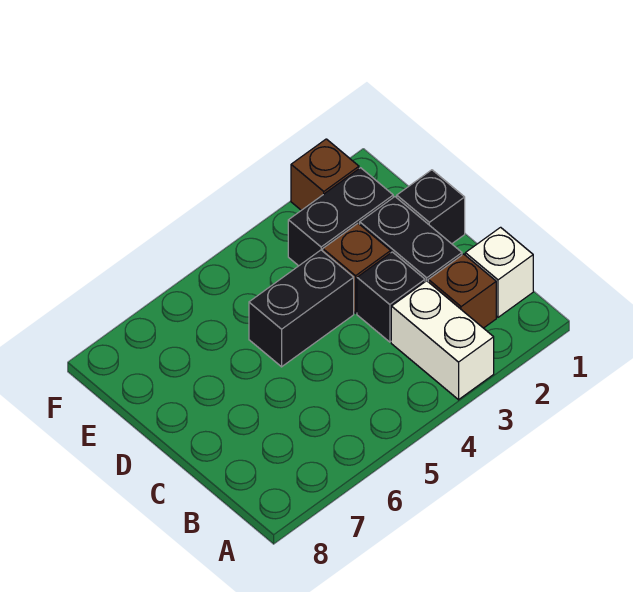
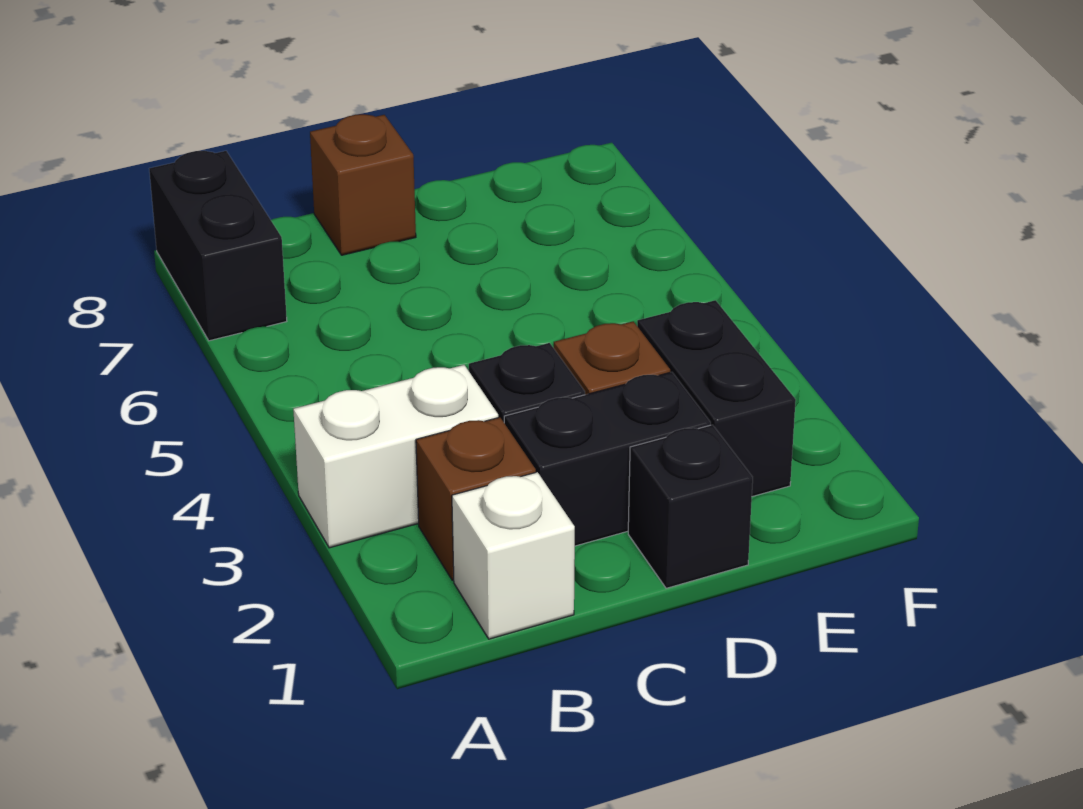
black 1x2 brick [249,250,354,367] -> black 1x2 brick moved to [149,151,287,341]
brown 1x1 brick [291,139,359,210] -> brown 1x1 brick moved to [310,114,416,255]

